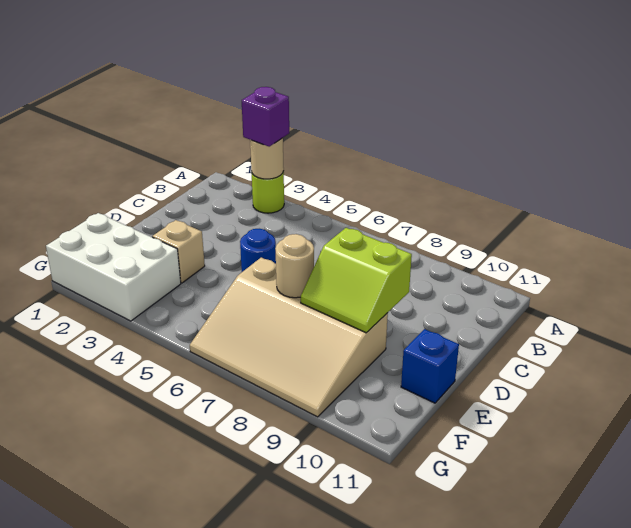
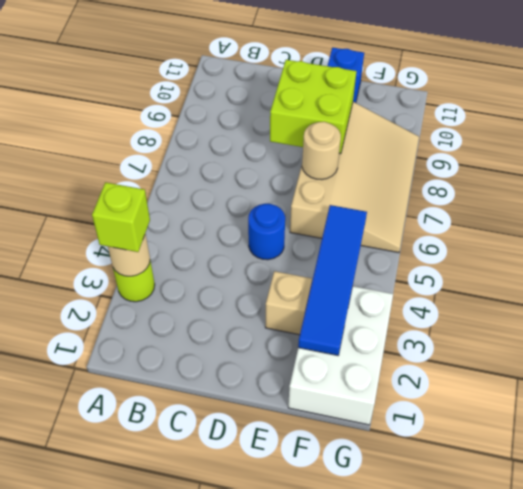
purple 1x1 brick [242,87,289,146] -> lime 1x1 brick [92,182,150,252]
lime 2x2 slope [301,228,412,333] -> lime 2x2 brick [270,60,356,154]
none -> blue 1x4 tile [298,205,367,355]

